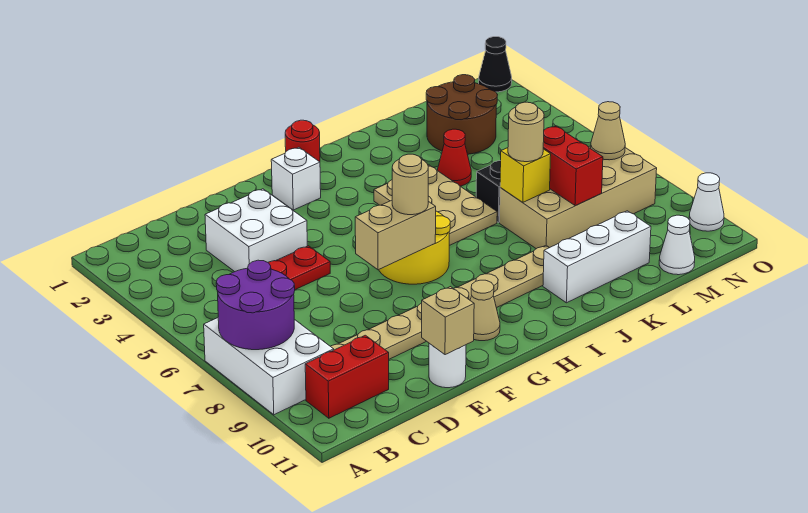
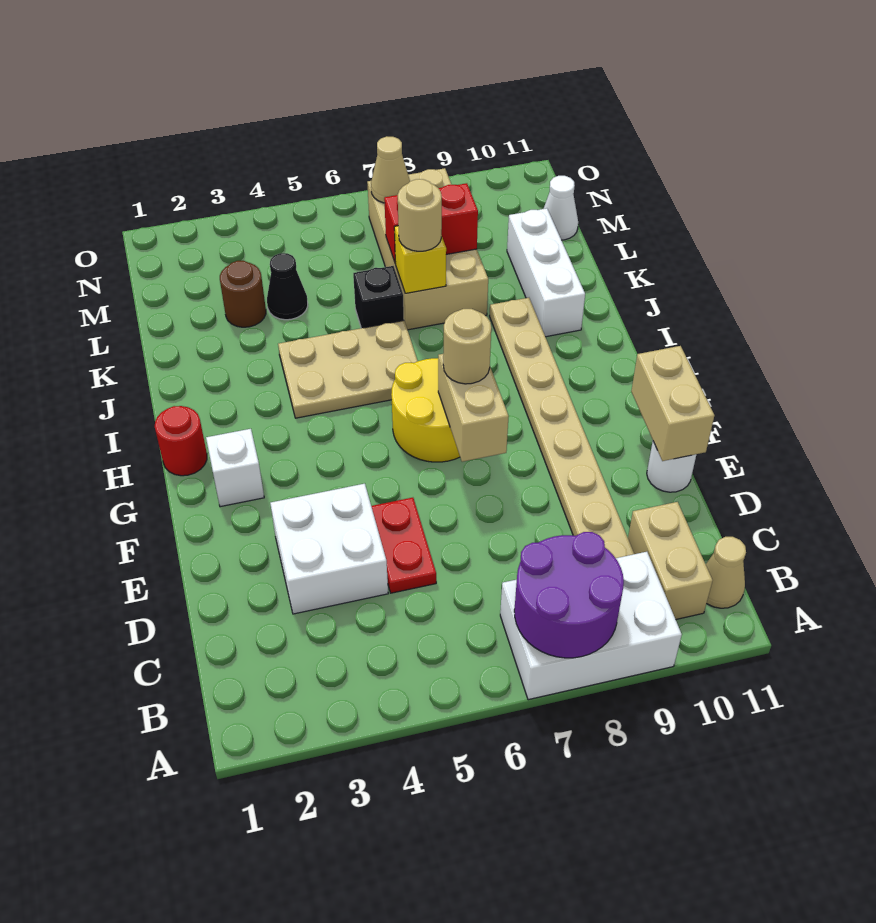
red 1x2 brick [305,335,389,418] -> tan 1x2 brick [628,502,713,619]
tan 1x1 brick [422,287,474,355] -> tan 1x2 brick [631,346,714,461]
tan 1x1 cone [470,280,500,341] -> tan 1x1 cone moved to [706,537,746,608]
red 1x1 cone [437,129,471,186] -> none
brown 2x2 round brick [426,75,497,154] -> brown 1x1 round brick [220,261,266,327]
black 1x1 cone [479,37,512,92] -> black 1x1 cone moved to [267,253,308,320]
white 1x1 cone [689,173,724,231] -> none

